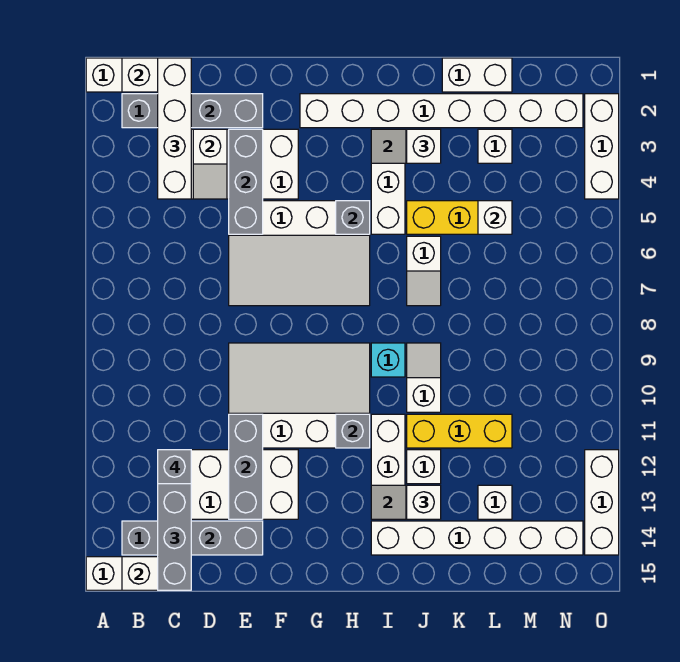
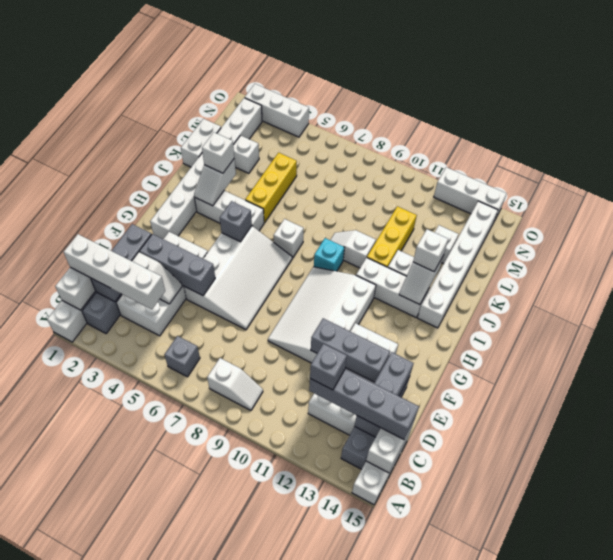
grey 1x1 brick [336,414,370,448] -> grey 1x1 brick moved to [165,336,200,377]
white 1x2 slope [407,236,441,306] -> white 1x2 slope moved to [207,358,263,410]
white 1x1 brick [478,201,512,234] -> white 1x1 brick moved to [273,219,304,258]

